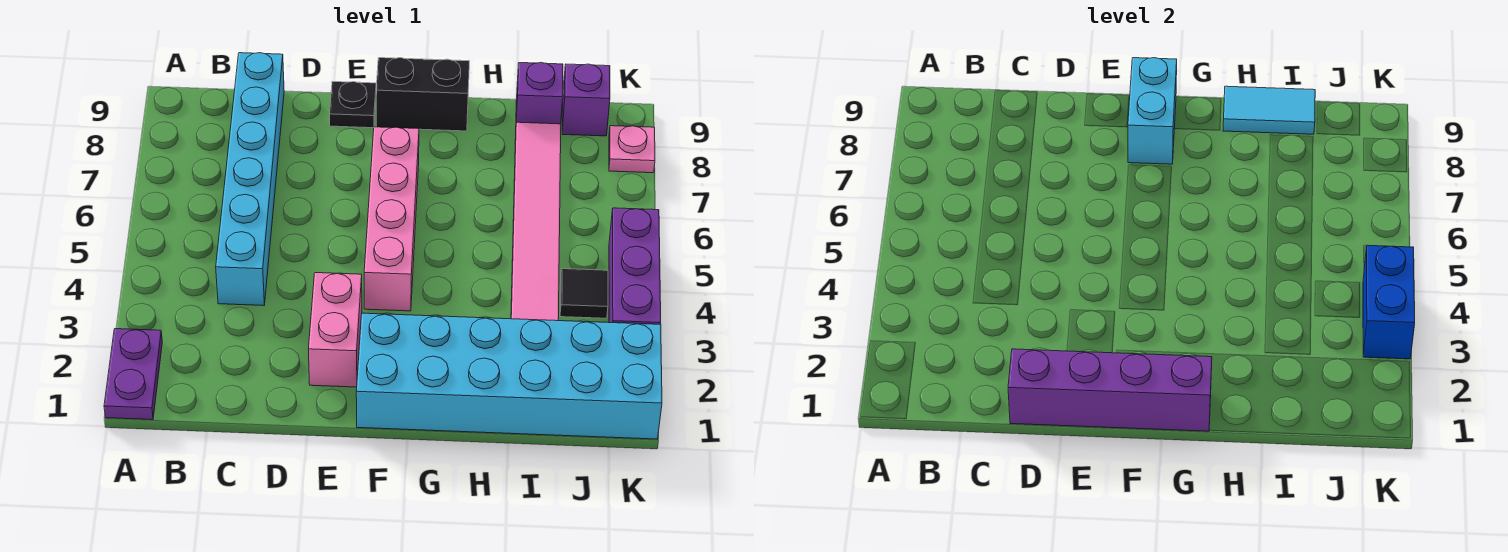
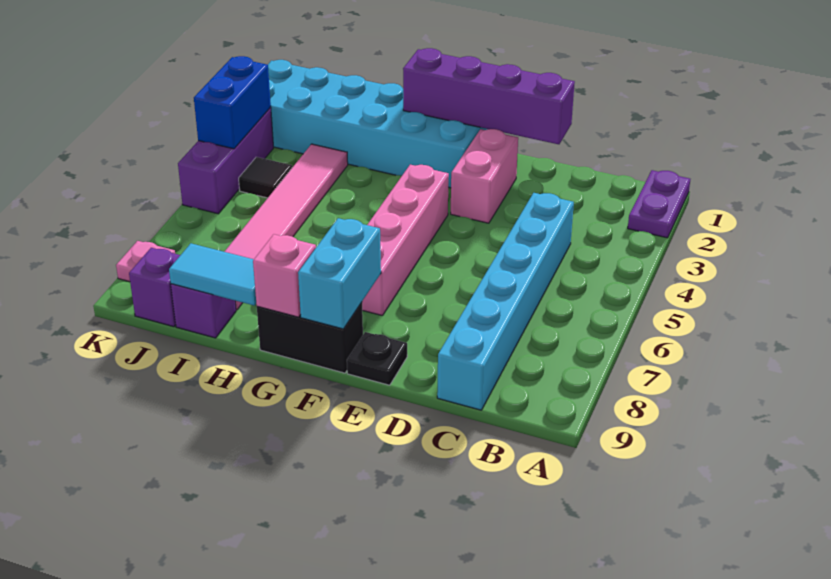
none -> pink 1x1 brick [253,234,316,317]

